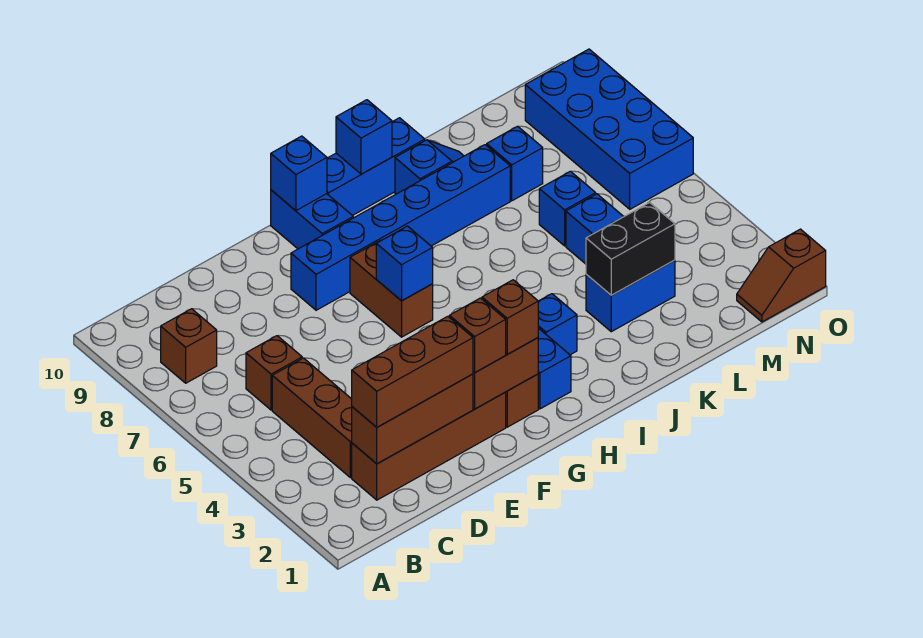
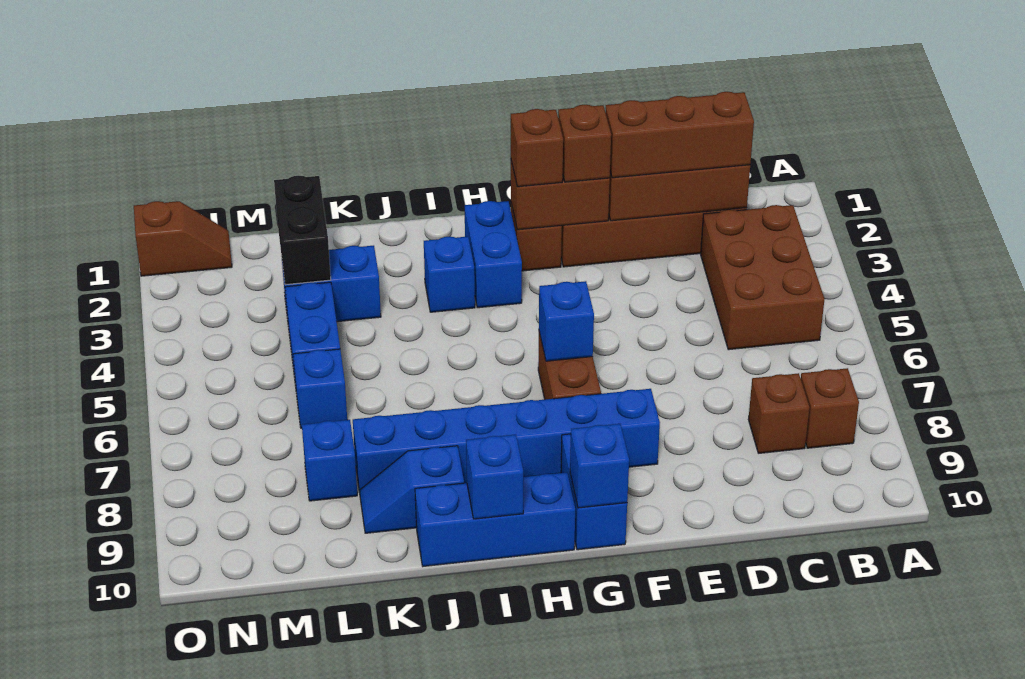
brown 1x3 brick [272,358,352,478] -> brown 2x3 brick [701,205,824,350]
brown 1x1 brick [246,336,302,410] -> brown 1x1 brick moved to [749,373,810,453]
black 1x2 brick [586,202,675,295] -> black 1x2 brick turned to [274,176,331,285]
blue 2x4 brick [525,49,693,209] -> none

